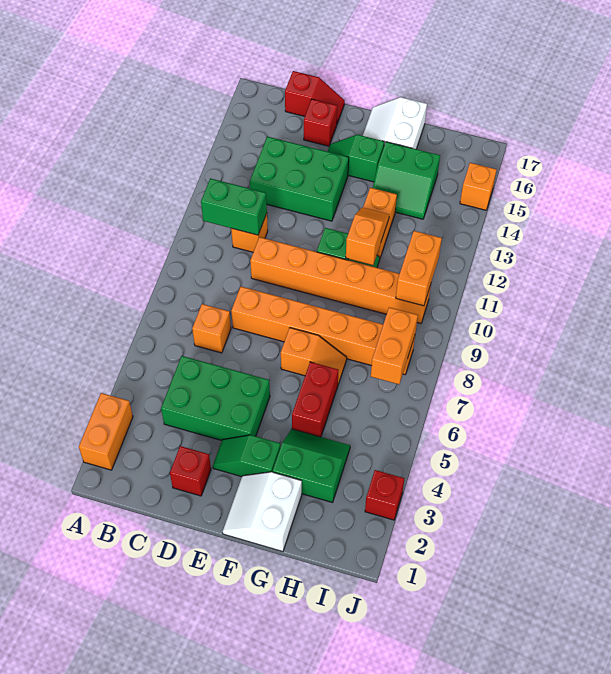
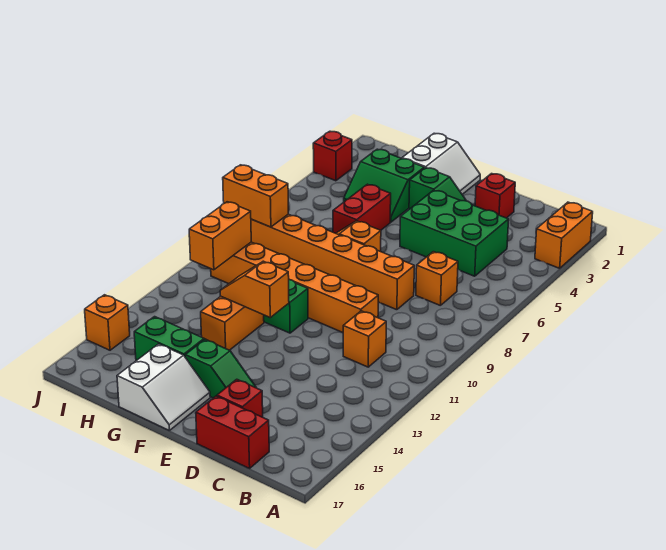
green 1x2 brick [201,178,267,235] -> none
green 2x3 brick [250,137,349,221] -> none
red 1x2 slope [285,71,345,123] -> red 1x2 brick [196,396,269,468]
orange 1x2 slope [346,207,389,265] -> orange 1x2 slope turned to [220,261,289,317]
orange 1x2 brick [371,307,418,384] -> orange 1x2 brick turned to [223,165,288,227]

